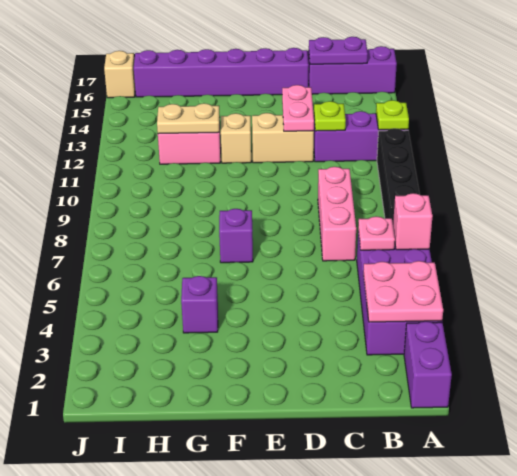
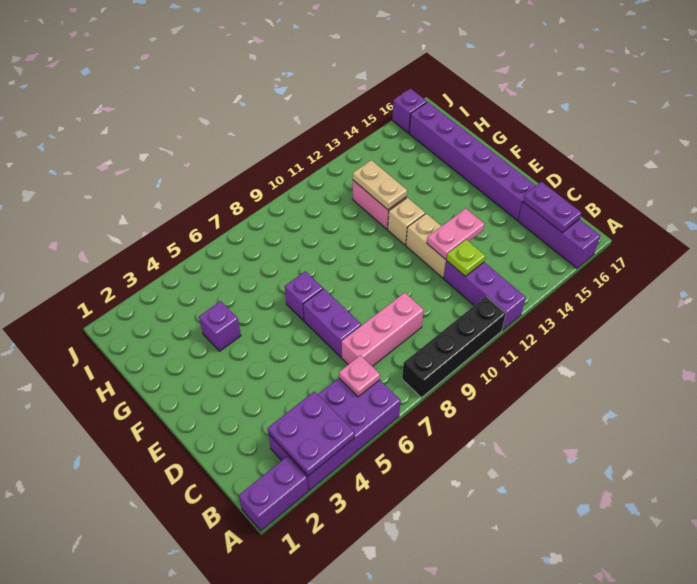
pink 2x2 plate [363,261,443,322] -> purple 2x2 plate [268,391,355,476]
pink 1x1 brick [393,193,433,250] -> none
lime 1x1 plate [376,100,409,130] -> none
none -> purple 1x2 brick [303,289,361,357]
tan 1x1 brick [104,51,135,98] -> purple 1x1 brick [392,89,427,133]

